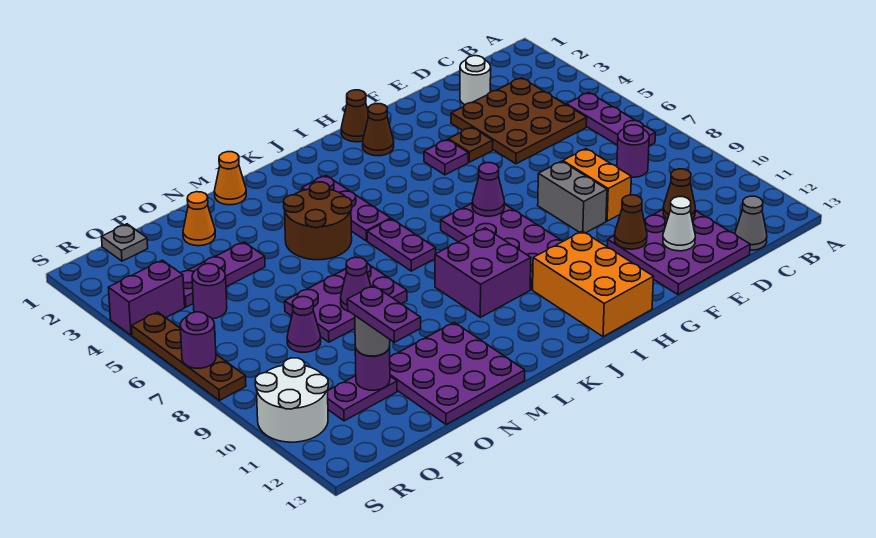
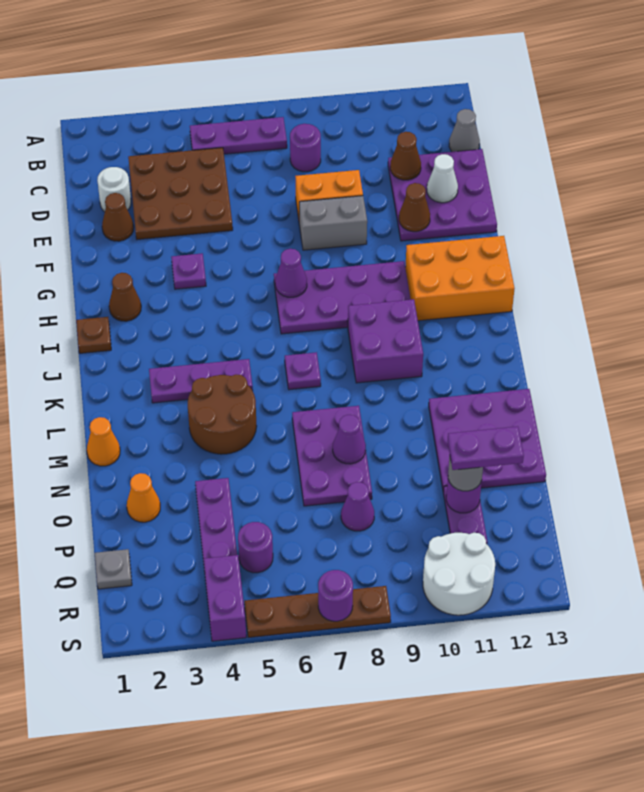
brown 1x1 plate [449,127,493,162] -> brown 1x1 plate moved to [76,317,111,353]
brown 1x1 cone [341,90,368,142] -> brown 1x1 cone moved to [102,193,134,241]
purple 1x2 plate [367,219,436,271] -> purple 1x1 plate [285,352,321,390]

